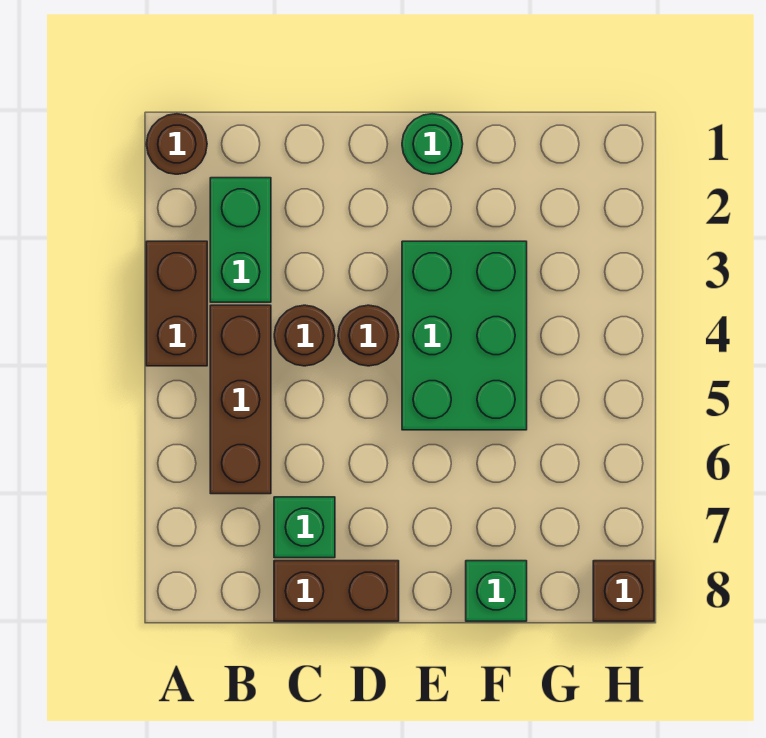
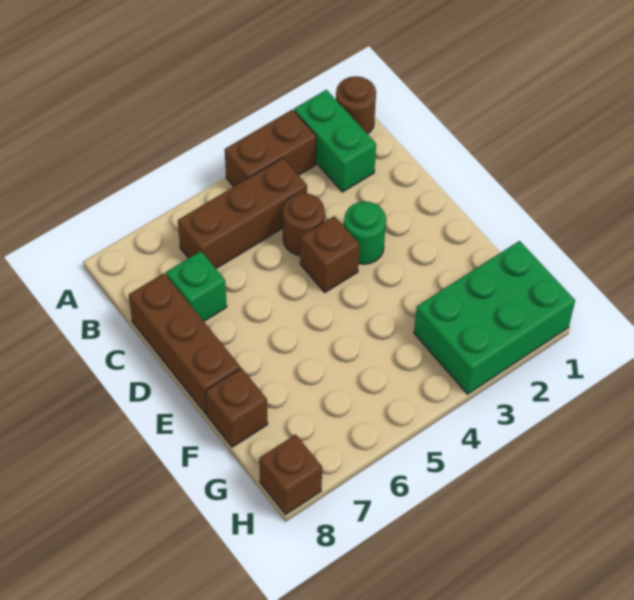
green 1x2 brick [210,178,271,302] -> green 1x2 brick turned to [294,90,376,192]
brown 1x2 brick [274,561,399,621] -> brown 1x3 brick [129,273,240,414]
brown 1x1 round brick [338,305,399,366] -> brown 1x1 brick [300,216,359,292]
green 1x1 round brick [402,114,463,174] -> green 1x1 round brick moved to [344,202,386,264]
green 2x3 brick [402,241,527,430] -> green 2x3 brick moved to [414,241,575,394]
green 1x1 brick [466,561,527,621] -> brown 1x1 brick [206,368,268,447]

